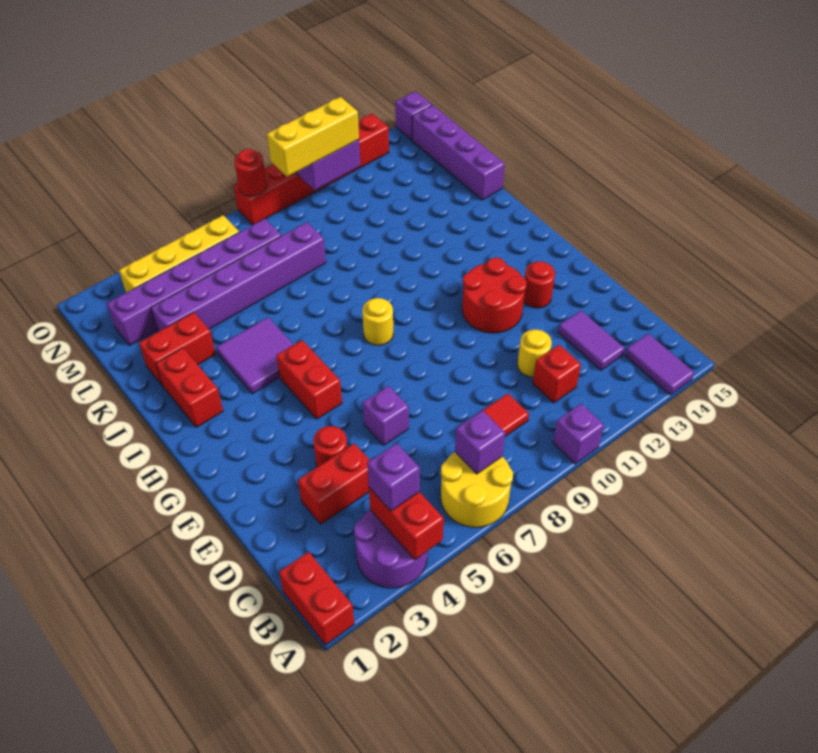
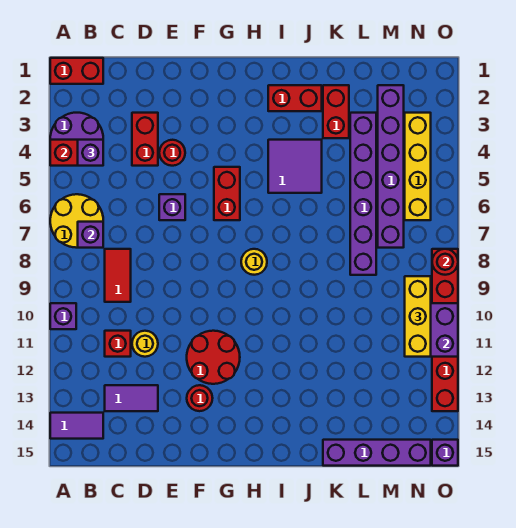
red 1x2 brick [276,340,342,419] -> red 1x2 brick turned to [214,167,240,220]

